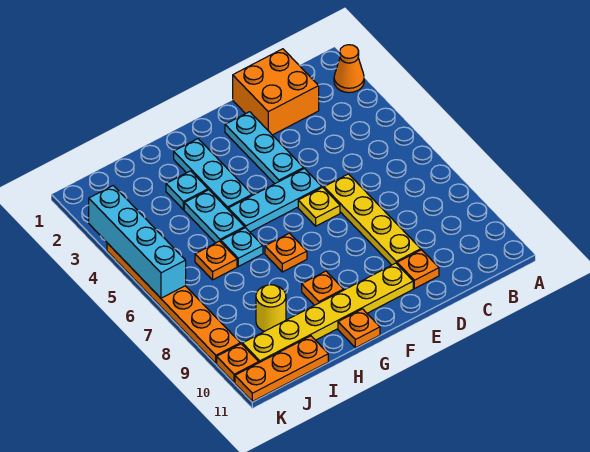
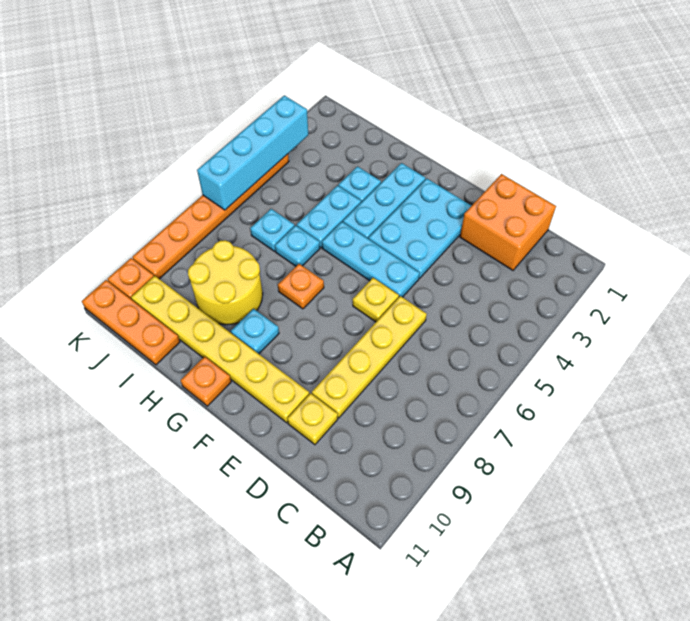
orange 1x1 cone [334,45,364,93] -> none
orange 1x1 plate [397,250,439,289] -> yellow 1x1 plate [287,393,338,445]
cyan 1x3 plate [225,112,304,184] -> cyan 2x3 plate [369,179,471,278]
orange 1x1 plate [302,271,343,305] -> cyan 1x1 plate [231,309,279,354]
orange 1x1 plate [195,241,237,280] -> cyan 1x1 plate [250,209,295,251]
yellow 1x1 round brick [256,285,286,331] -> yellow 2x2 round brick [188,240,263,325]

